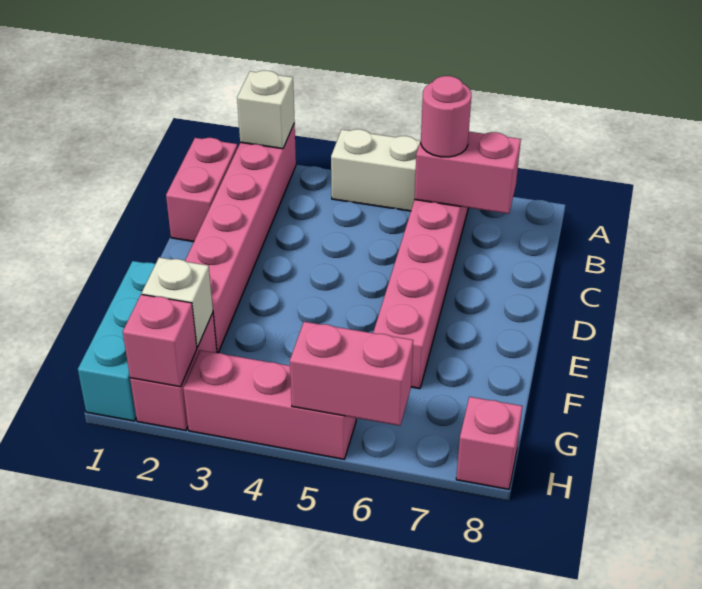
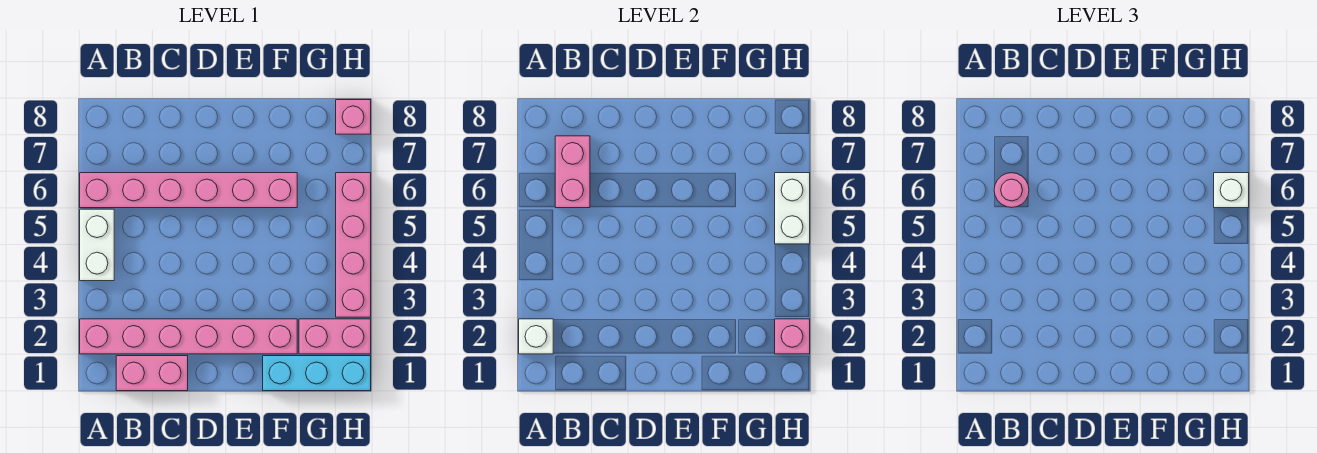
white 1x1 brick [142,257,213,347] -> white 1x1 brick moved to [1214,173,1249,208]
pink 1x3 brick [183,350,356,459] -> pink 1x4 brick [336,173,371,317]
pink 1x2 brick [290,322,413,426] -> white 1x2 brick [775,173,810,244]

